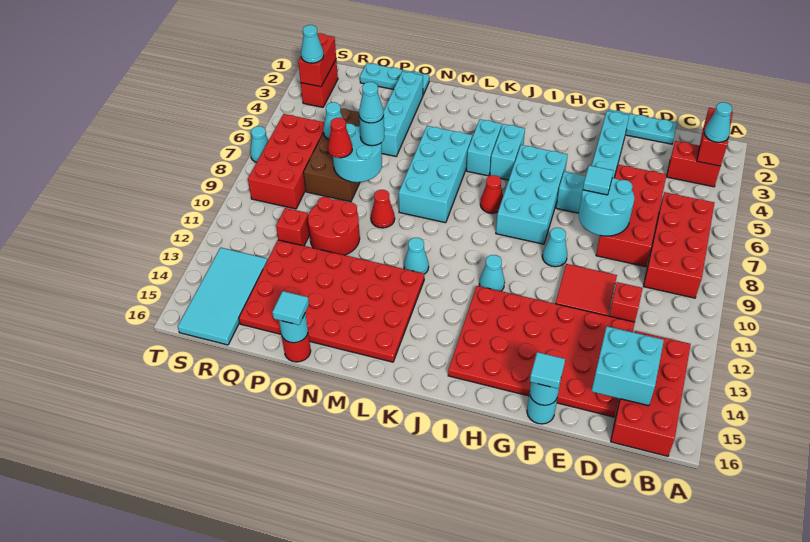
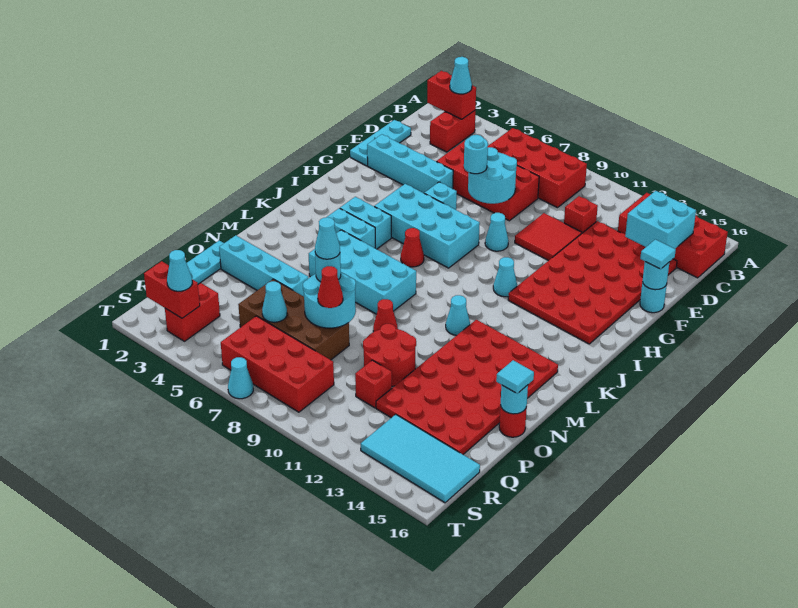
cyan 1x1 tile [583,165,613,195] -> cyan 1x1 round brick [464,135,488,174]
red 1x2 brick [301,60,338,107] -> red 1x2 brick turned to [165,283,220,341]

